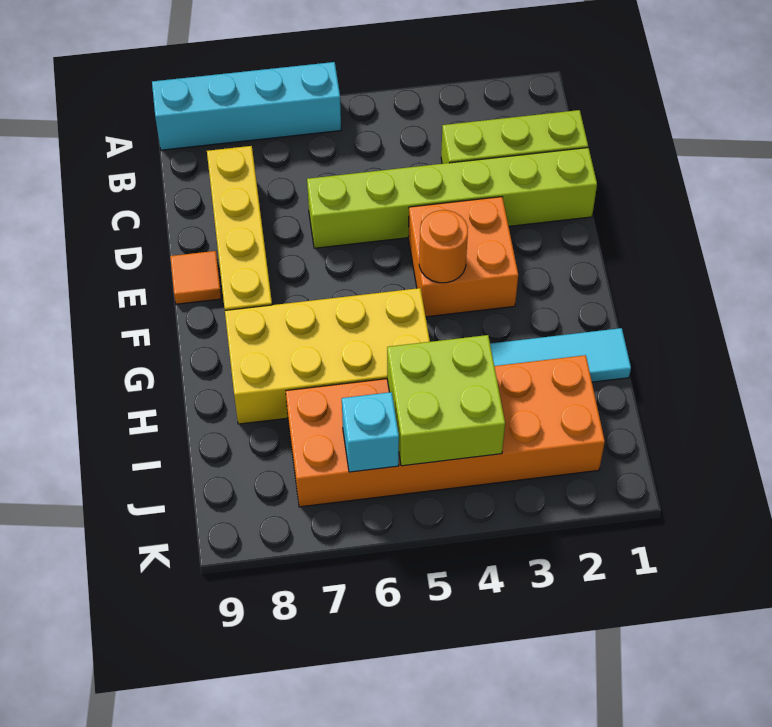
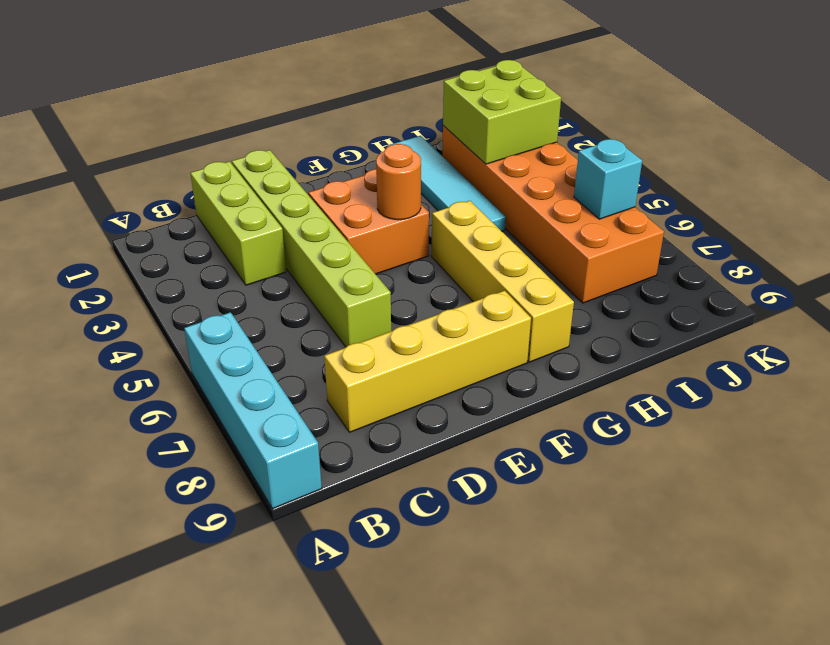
orange 1x1 tile [170,251,221,304] -> none
yellow 2x4 brick [225,288,430,424] -> yellow 1x4 brick [432,201,574,362]
lime 2x2 brick [387,335,505,466] -> lime 2x2 brick moved to [443,60,561,164]

